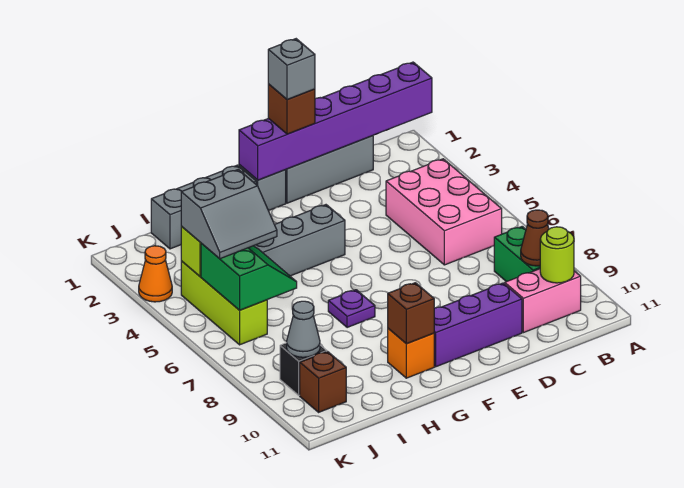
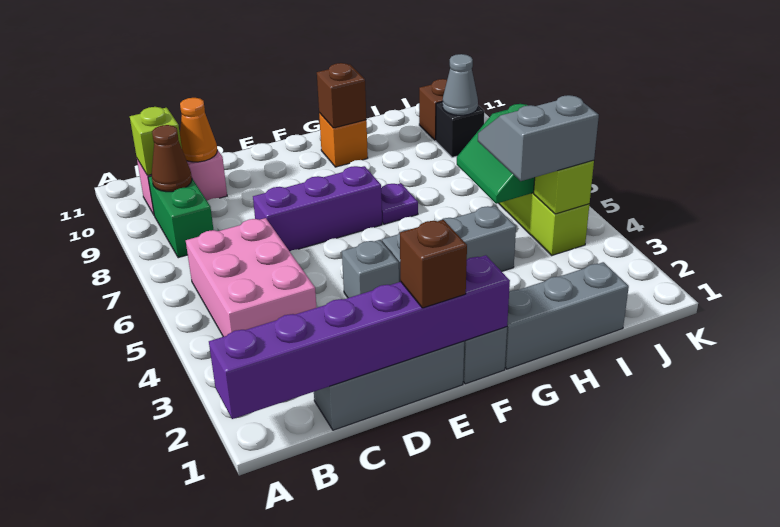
lime 1x1 round brick [540,227,574,283] -> lime 1x1 brick [130,107,182,175]
purple 1x3 brick [434,283,522,367] -> purple 1x3 brick moved to [253,166,382,251]
grey 1x1 brick [268,39,315,100] -> grey 1x1 brick moved to [342,240,399,298]
orange 1x1 cone [139,246,172,302] -> orange 1x1 cone moved to [180,98,217,162]

